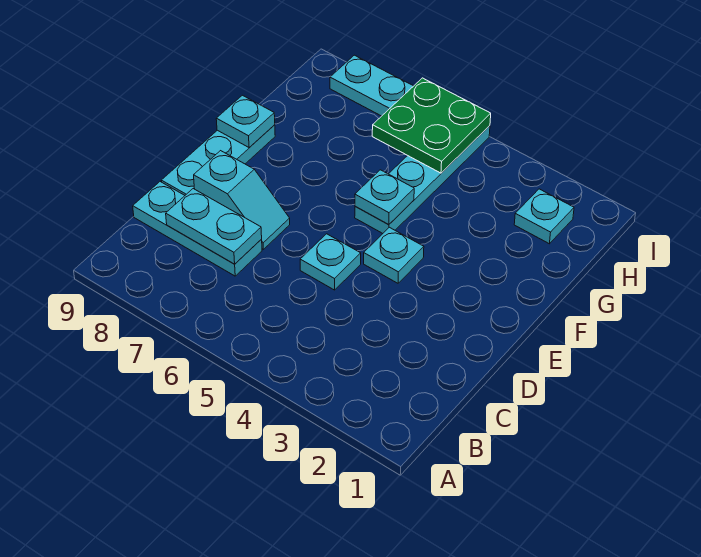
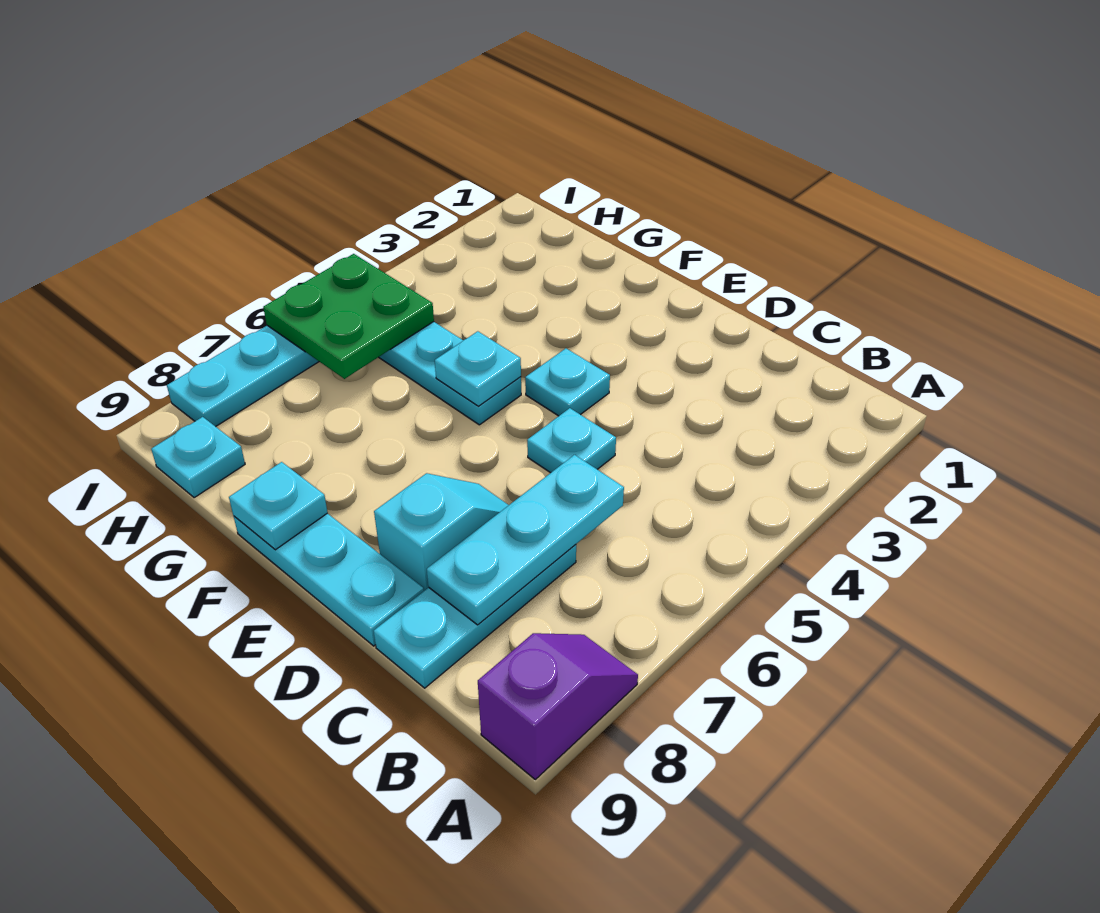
none -> purple 1x2 slope [478,633,638,779]
cyan 1x2 plate [166,189,262,264] -> cyan 1x3 plate [427,455,624,625]
cyan 1x1 plate [514,189,574,244] -> cyan 1x1 plate moved to [151,417,245,498]

